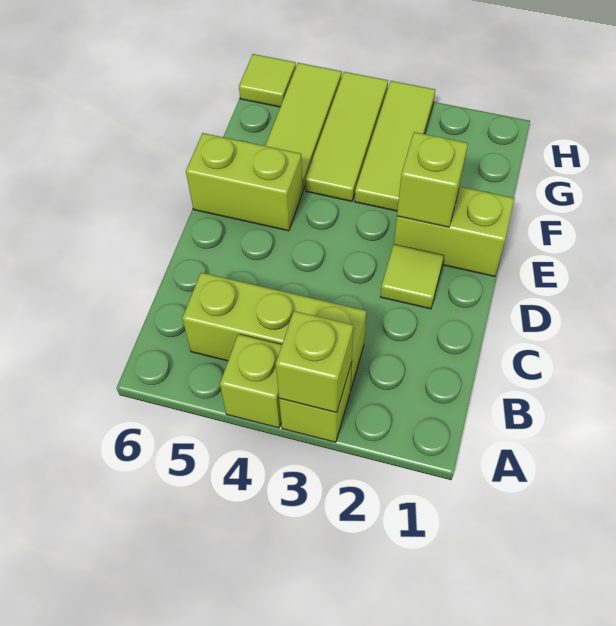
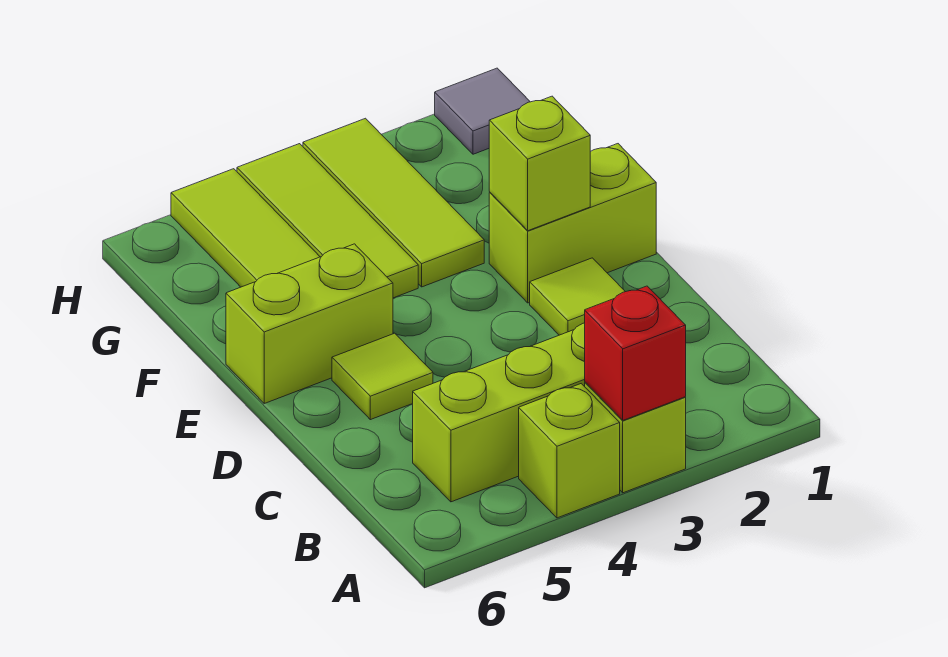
lime 1x1 brick [276,311,353,413] -> red 1x1 brick [585,286,686,420]
none -> grey 1x1 tile [435,68,530,154]
lime 1x1 tile [239,54,296,107] -> lime 1x1 tile moved to [332,333,433,420]

